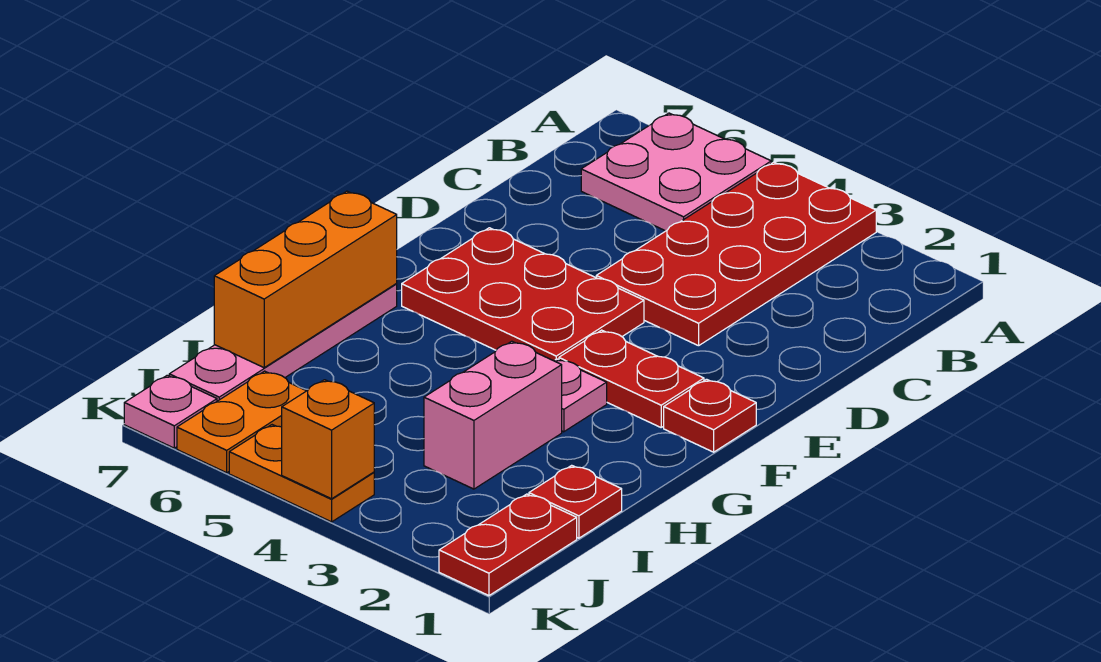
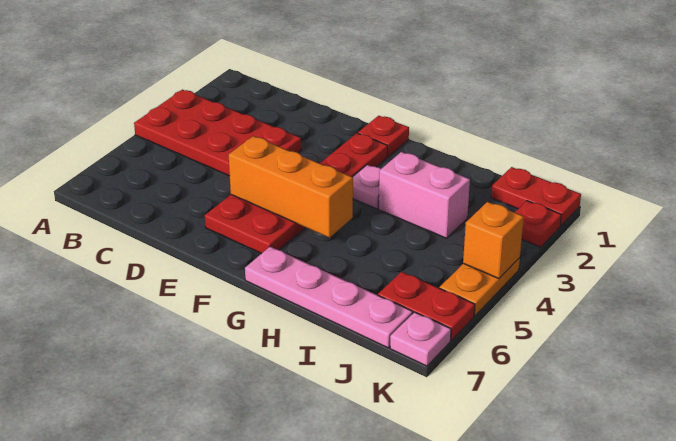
pink 2x2 plate [581,113,771,231] -> none
orange 1x3 brick [214,191,397,368] -> orange 1x3 brick moved to [229,136,353,238]
red 1x1 plate [529,465,622,538] -> red 1x1 plate moved to [515,201,561,247]
orange 1x2 plate [177,371,306,473] -> red 1x2 plate [378,272,475,340]

